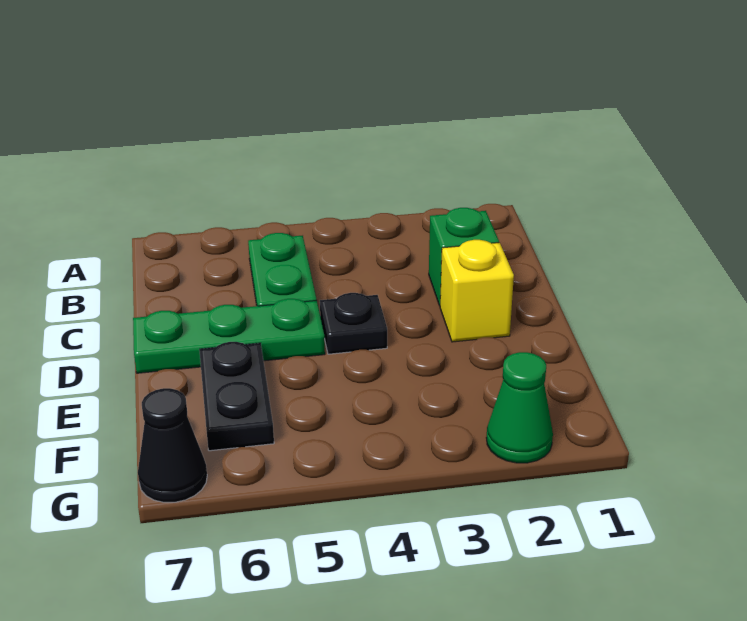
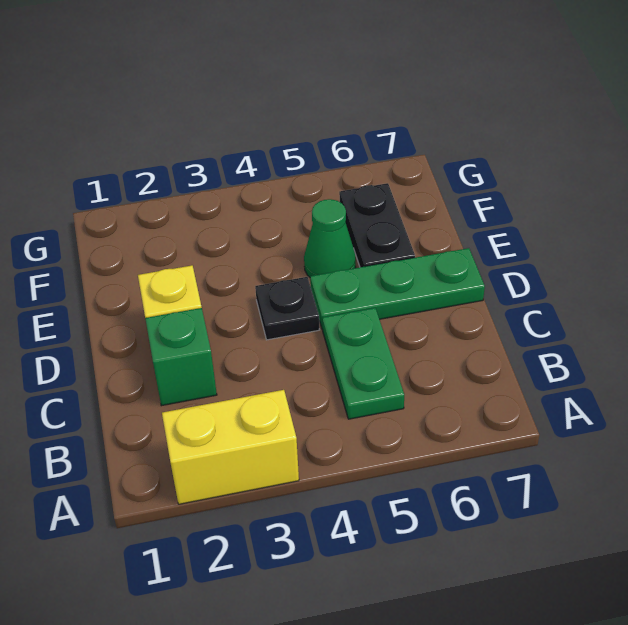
none -> yellow 1x2 brick [162,390,299,504]
green 1x1 cone [487,352,553,463] -> green 1x1 cone moved to [304,199,356,277]
black 1x1 cone [138,388,207,502] -> none

